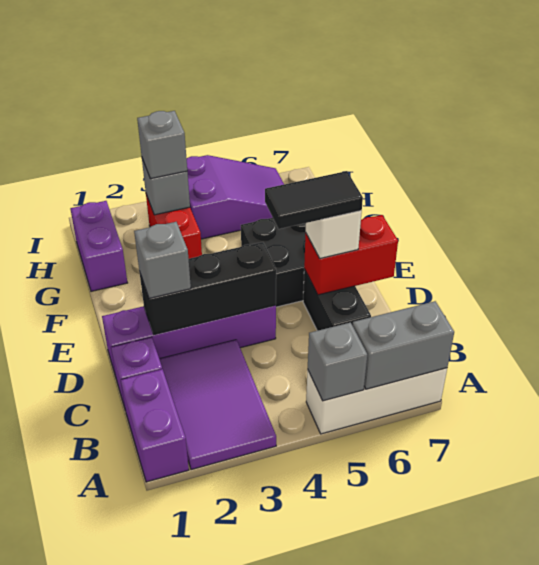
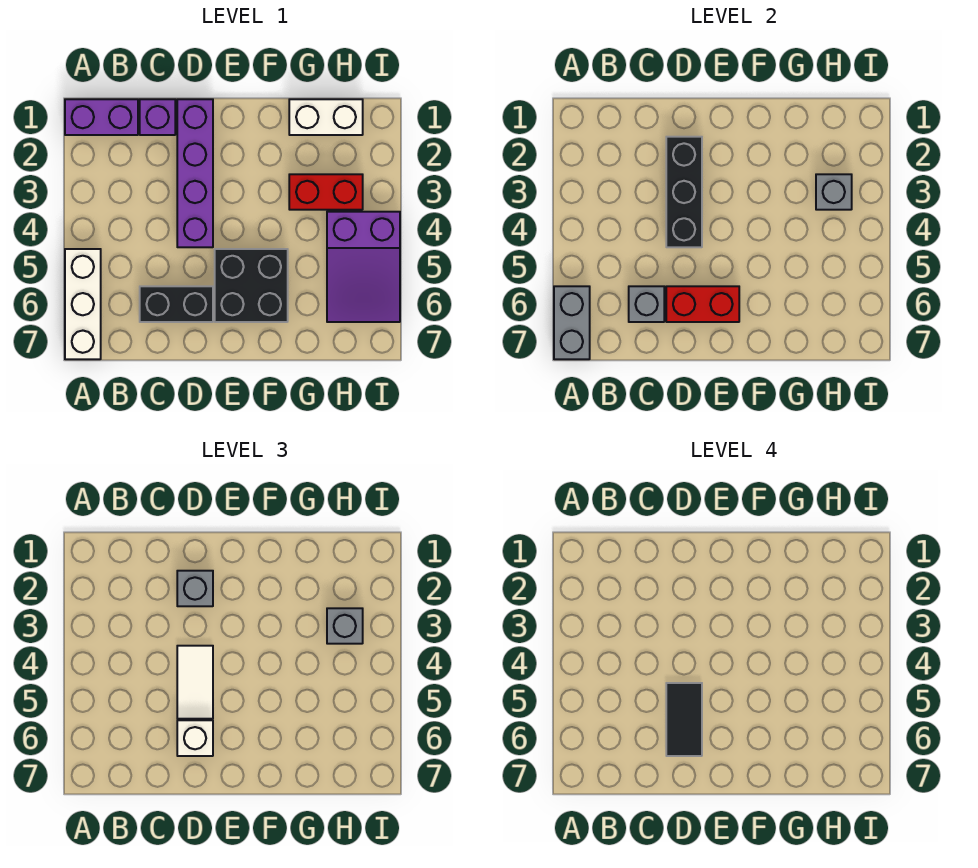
purple 2x3 tile [159,340,276,470] -> none
grey 1x1 brick [308,323,367,401] -> grey 1x1 brick moved to [629,286,664,322]
none -> white 1x2 tile [177,646,213,719]
red 1x2 brick [304,215,398,295] -> red 1x2 brick turned to [666,286,739,322]
purple 1x2 brick [70,201,127,291] -> white 1x2 brick [289,99,363,135]

